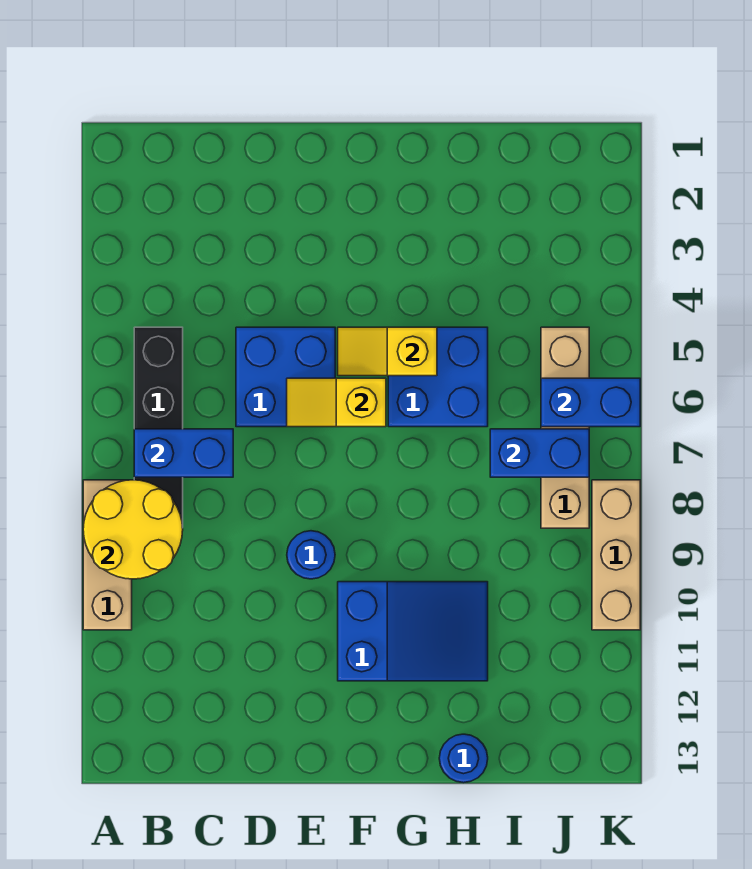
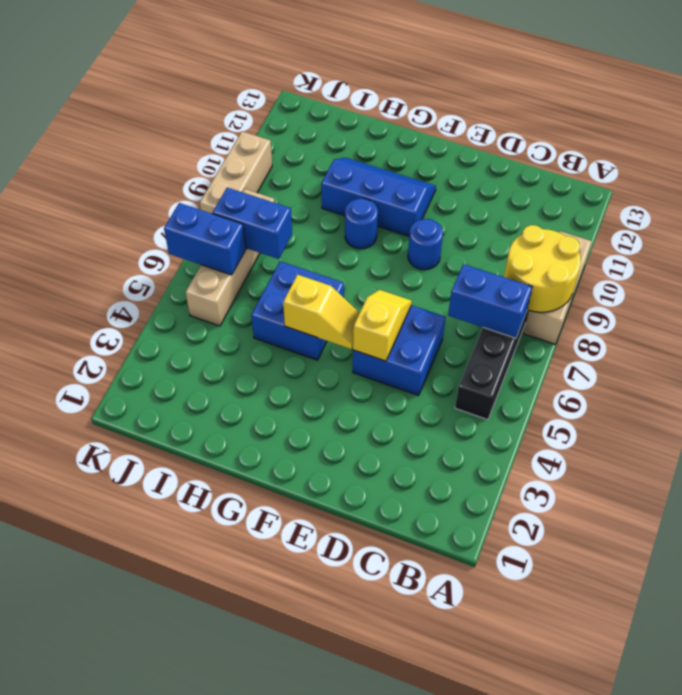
yellow 1x2 slope [287,378,386,427] -> yellow 1x2 slope turned to [353,290,412,361]
blue 2x3 slope [338,582,488,681] -> blue 2x3 slope turned to [321,158,436,236]
blue 1x1 round brick [439,734,488,783] -> blue 1x1 round brick moved to [345,198,378,249]

